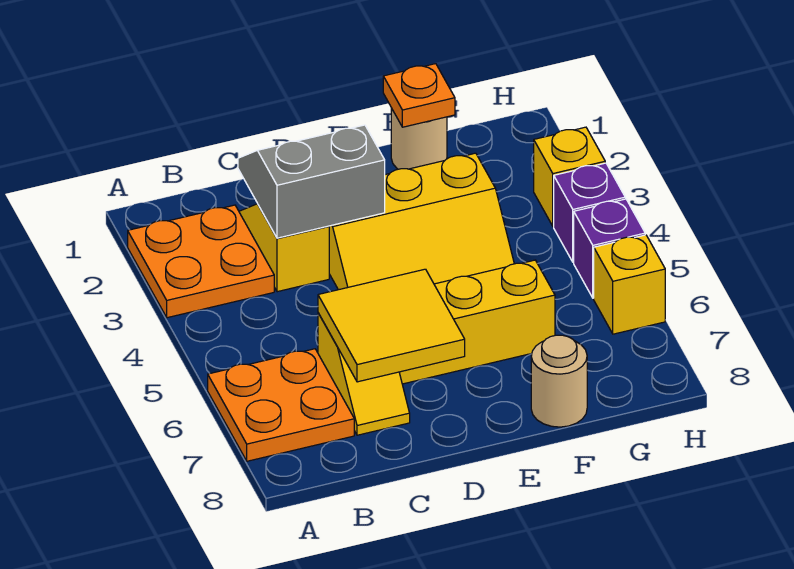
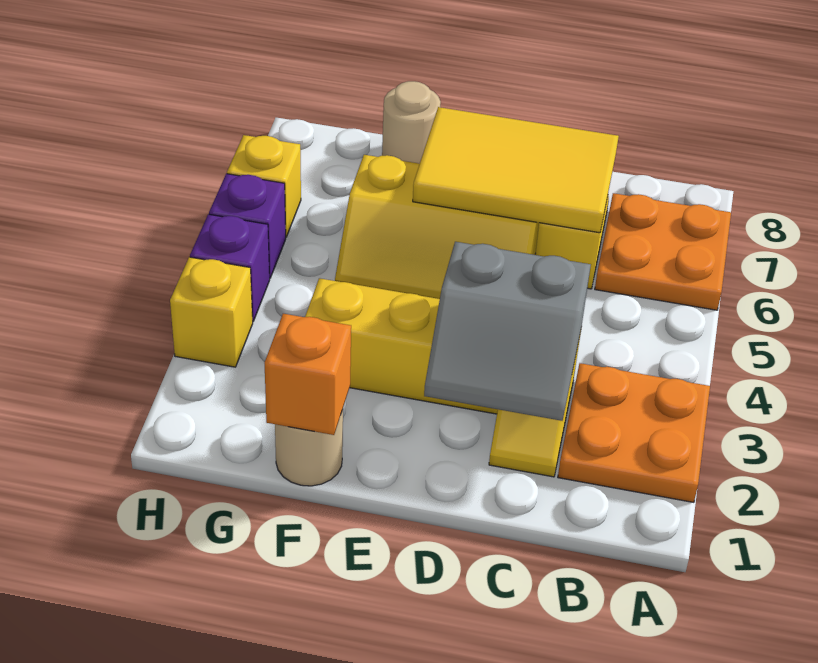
yellow 2x2 tile [318,269,465,382] -> yellow 2x3 tile [413,107,619,233]
orange 1x1 plate [383,64,455,127] -> orange 1x1 brick [265,314,351,435]

